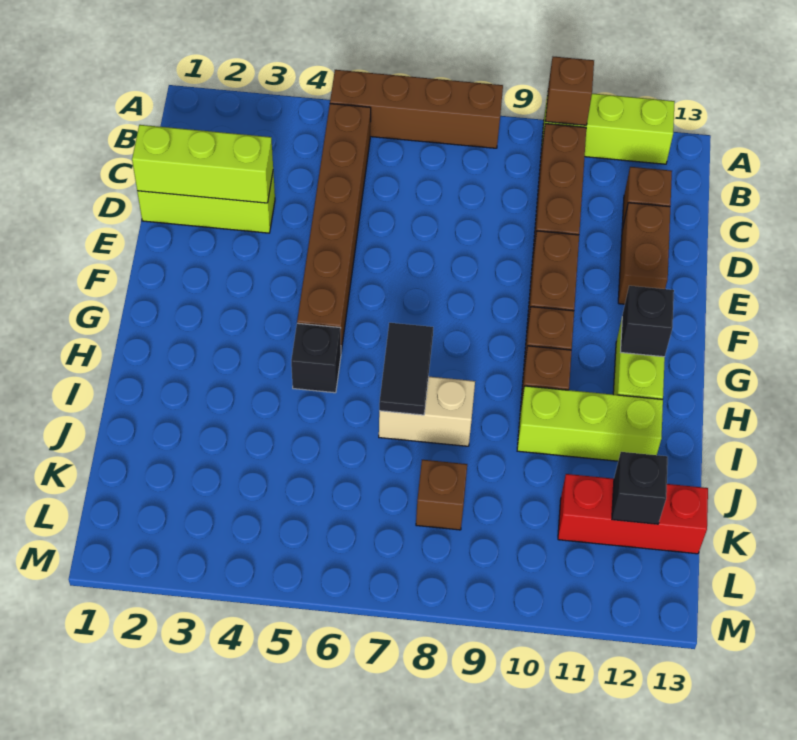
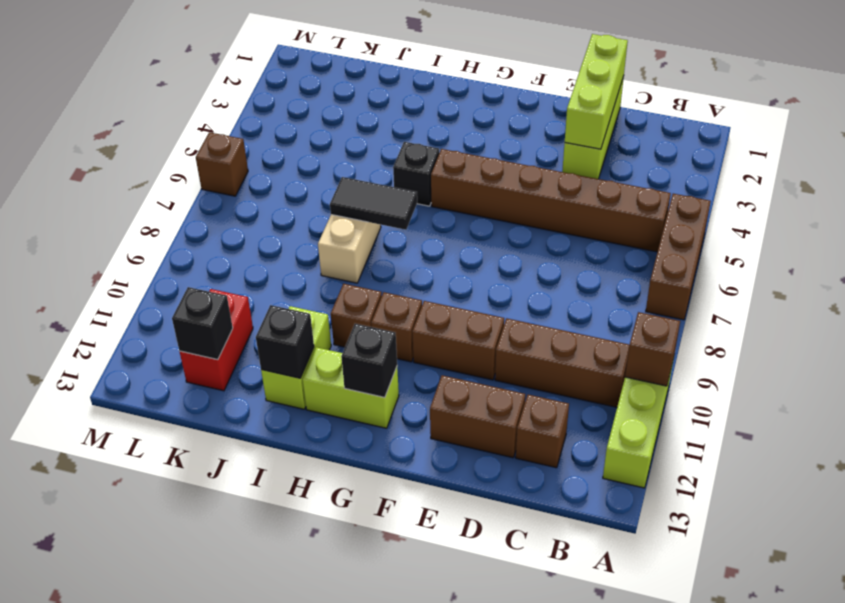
brown 1x4 brick [330,70,503,148] -> brown 1x3 brick [646,194,711,320]
lime 1x3 brick [517,386,663,461] -> lime 1x2 brick [261,306,331,409]
none -> black 1x1 brick [256,305,314,378]
brown 1x1 brick [416,460,467,530] -> brown 1x1 brick moved to [196,132,248,196]
red 1x3 brick [558,474,708,554] -> red 1x2 brick [180,289,253,391]

